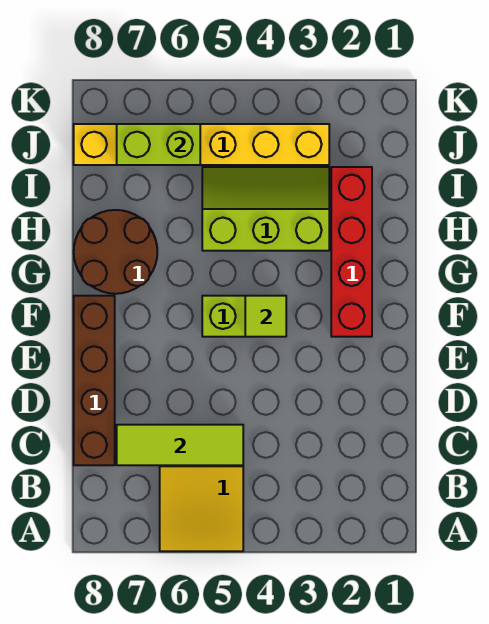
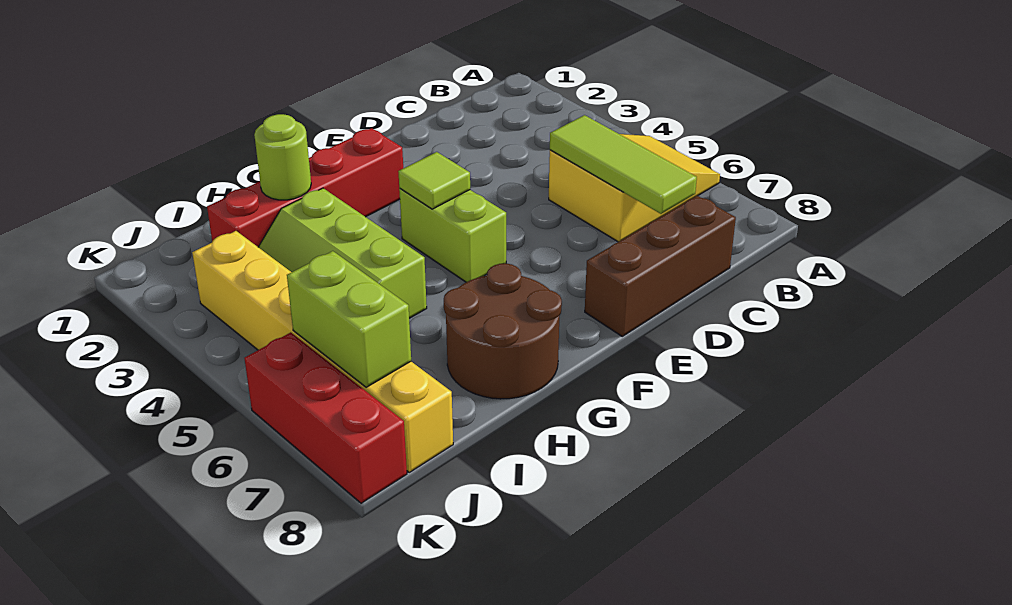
brown 1x4 brick [74,296,115,465] -> brown 1x3 brick [585,196,736,336]
none -> lime 1x1 round brick [254,114,311,200]
none -> red 1x3 brick [244,332,407,503]

